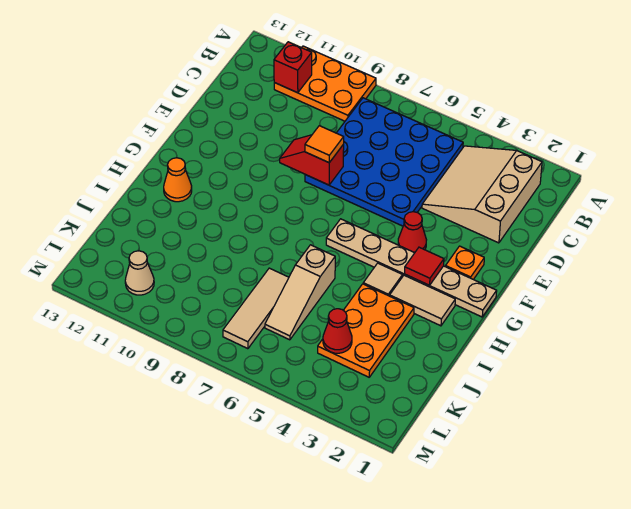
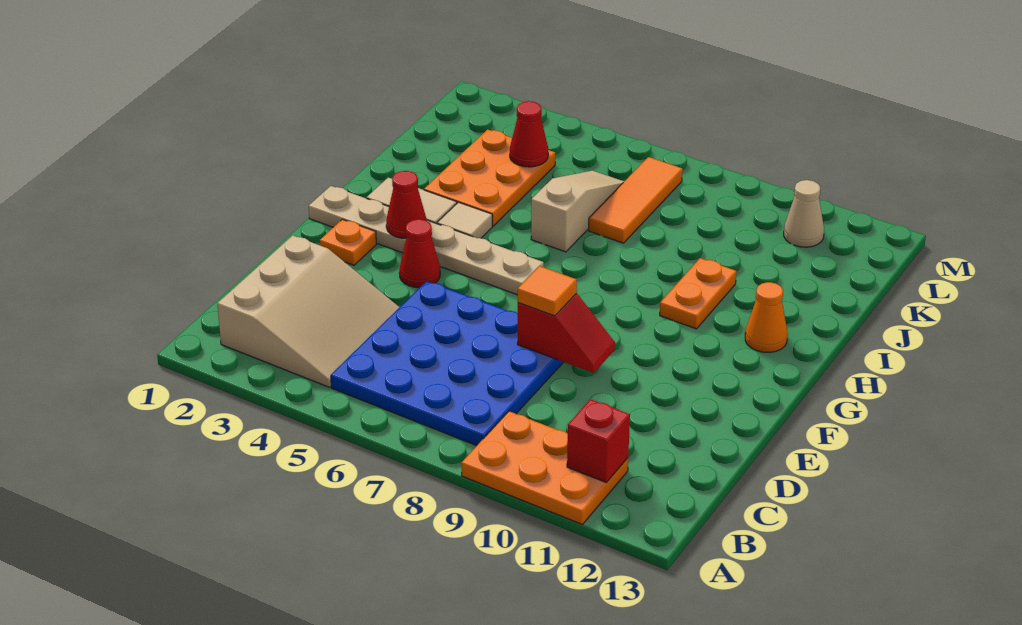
red 1x1 tile [405,247,444,285] -> red 1x1 cone [386,171,426,238]
none -> orange 1x2 plate [660,258,736,329]
tan 1x3 tile [223,268,289,349] -> orange 1x3 tile [589,157,683,243]

